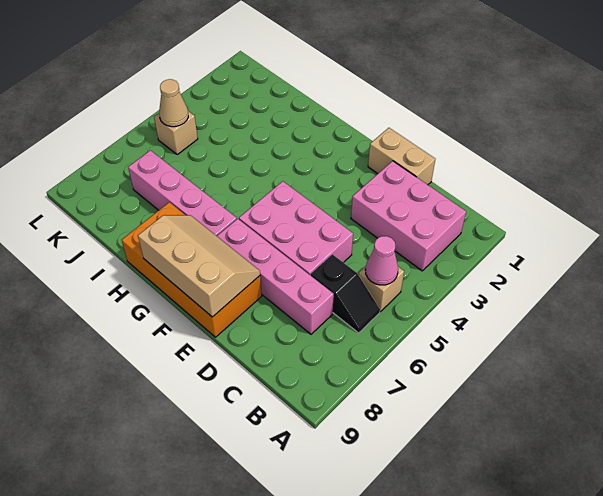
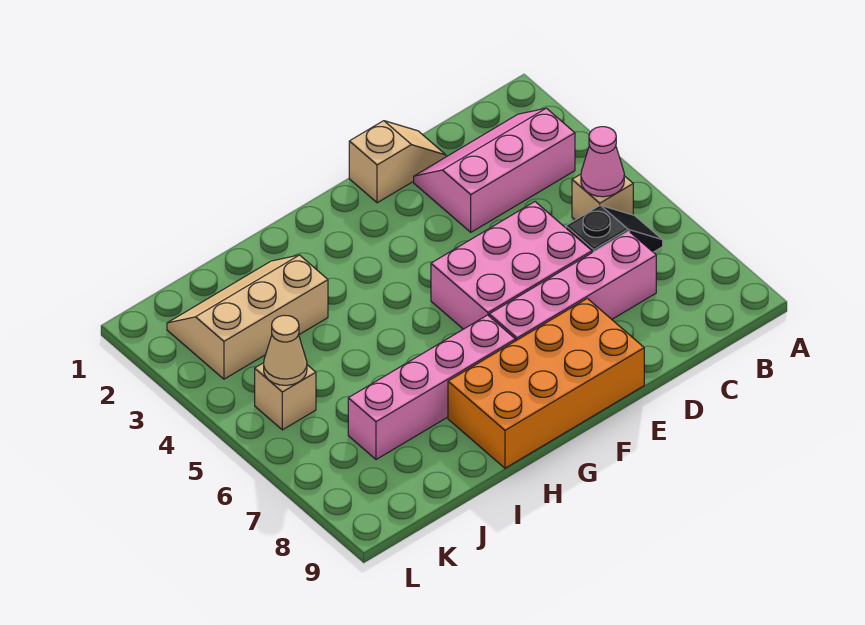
pink 2x3 brick [351,161,466,271] -> pink 2x3 slope [414,108,575,232]
tan 1x2 brick [368,128,435,185] -> tan 1x2 slope [349,121,446,203]
tan 2x3 slope [138,215,260,317] -> tan 2x3 slope moved to [167,255,328,379]

